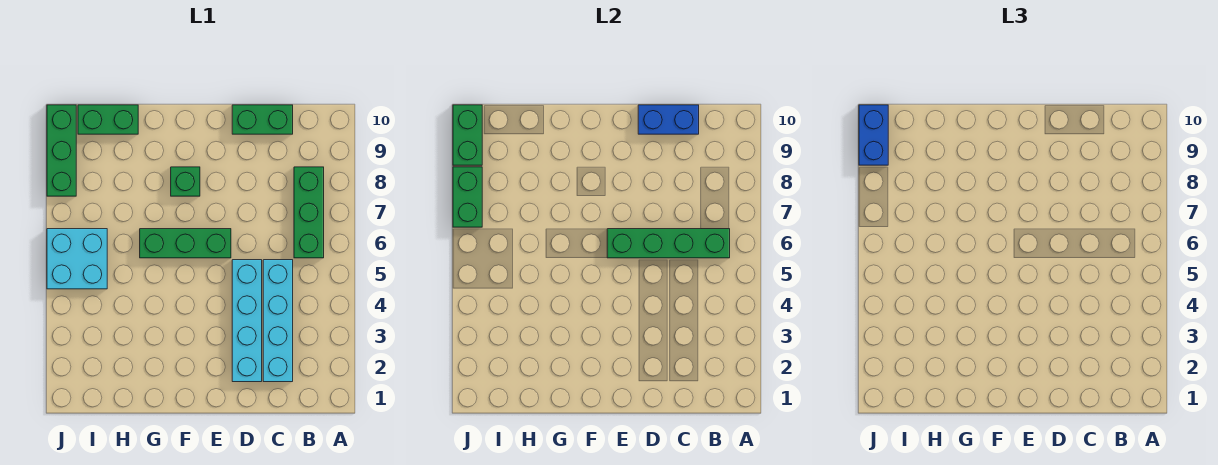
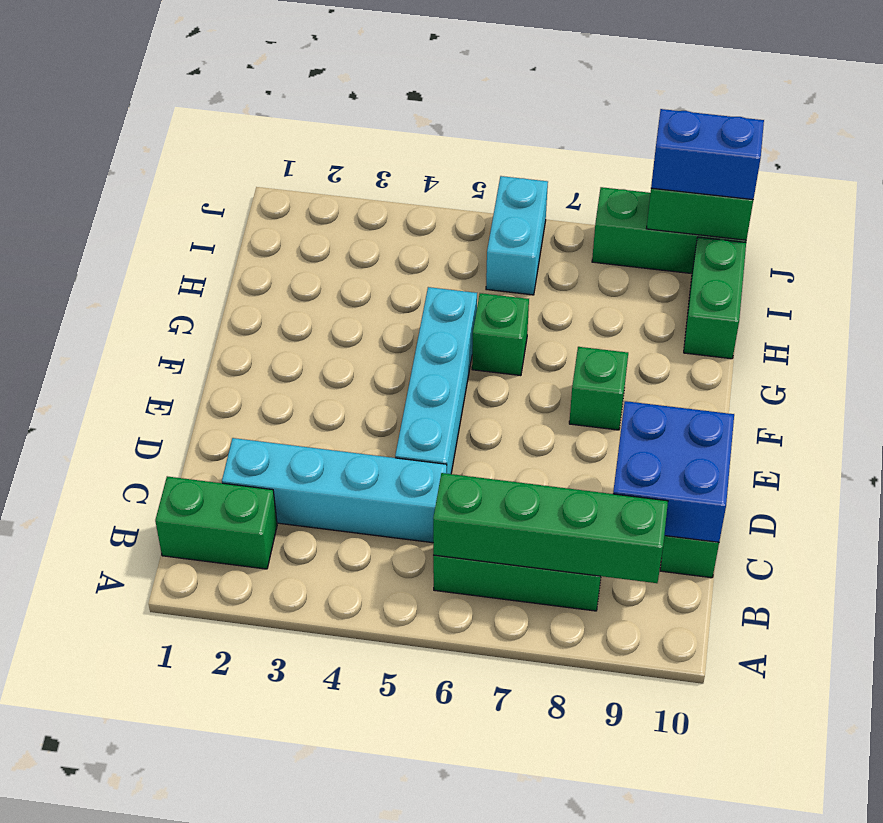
green 1x4 brick [607,229,730,258] -> green 1x4 brick turned to [433,473,668,583]
blue 1x2 brick [638,105,699,134] -> blue 2x2 brick [613,401,734,542]
cyan 1x4 brick [232,260,262,382] -> cyan 1x4 brick turned to [395,287,477,474]
green 1x3 brick [140,229,231,258] -> green 1x1 brick [472,293,529,376]
cyan 2x2 brick [47,229,107,289] -> cyan 1x2 brick [486,176,548,295]
green 1x2 brick [453,167,482,227] -> green 1x2 brick moved to [155,476,277,569]

